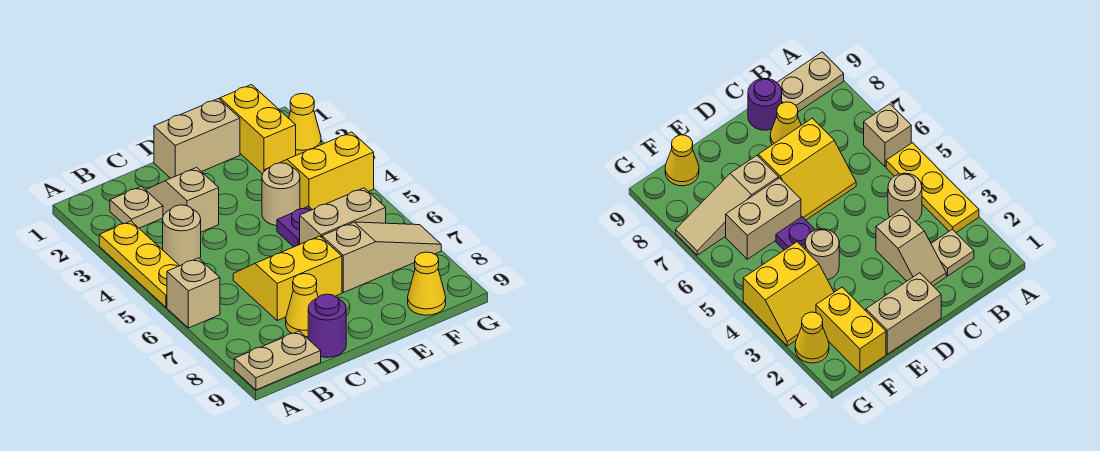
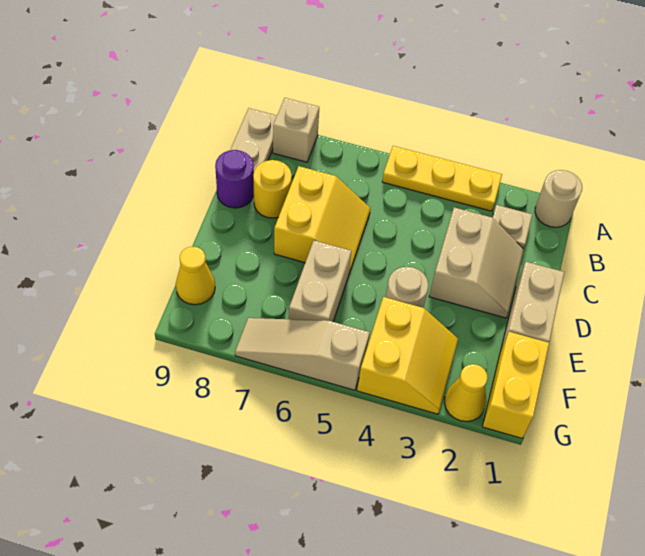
tan 1x1 brick [167,258,220,328] -> tan 1x1 brick moved to [273,98,319,162]
tan 1x1 round brick [163,205,201,266] -> tan 1x1 round brick moved to [535,170,582,227]
tan 1x2 slope [146,167,219,232] -> tan 2x2 slope [429,207,524,318]
yellow 1x1 cone [286,274,318,337] -> yellow 1x1 round brick [253,160,292,218]
purple 1x1 plate [277,206,312,247] -> none
tan 1x3 slope [322,222,441,293] -> tan 1x3 slope turned to [235,318,370,390]
yellow 1x2 brick [220,85,296,174] -> yellow 1x2 brick turned to [482,332,549,439]

